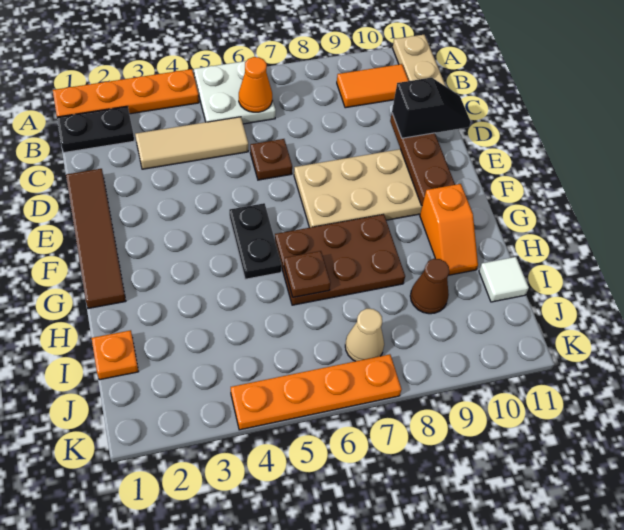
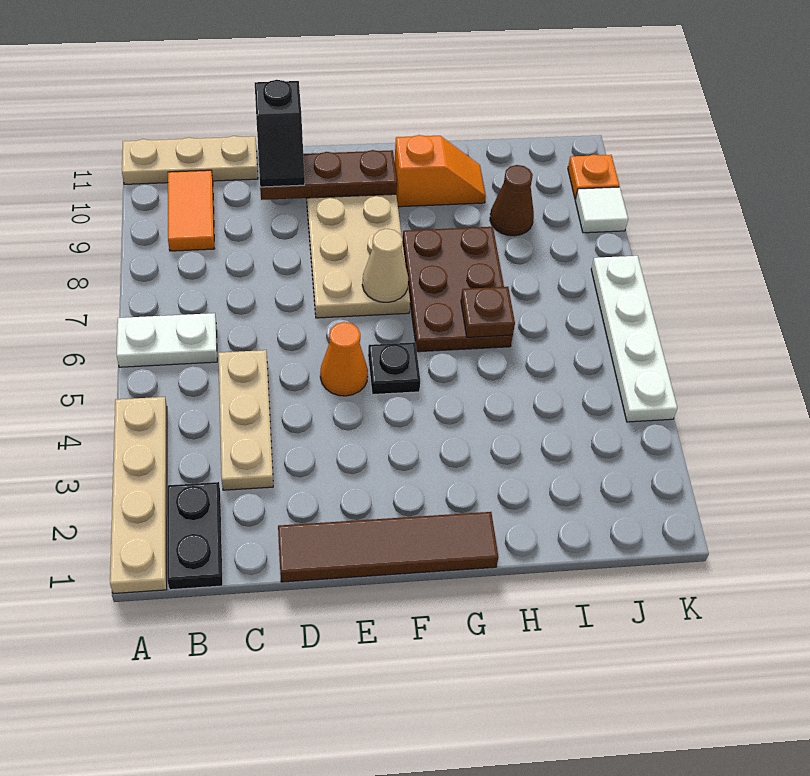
orange 1x4 plate [53,69,199,117] -> tan 1x4 plate [110,397,167,594]
white 2x2 plate [194,61,276,124] -> white 1x2 plate [117,313,217,367]
orange 1x1 cone [239,57,272,112] -> orange 1x1 cone moved to [320,322,368,396]
tan 1x3 tile [135,117,248,169] -> tan 1x3 plate [218,350,273,490]
brown 1x1 plate [250,139,292,180] -> none
black 1x2 slope [392,78,471,138] -> black 1x2 slope turned to [255,80,305,187]
black 1x2 plate [229,203,282,279] -> black 1x1 plate [368,342,420,395]
orange 1x1 plate [92,330,139,380] -> orange 1x1 plate moved to [568,155,619,199]
white 1x1 tile [479,257,529,302] -> white 1x1 tile moved to [575,187,628,233]
tan 1x1 cone [345,309,384,361] -> tan 1x1 cone moved to [362,229,408,302]
orange 1x4 plate [231,354,401,430] -> white 1x4 plate [591,256,677,422]

